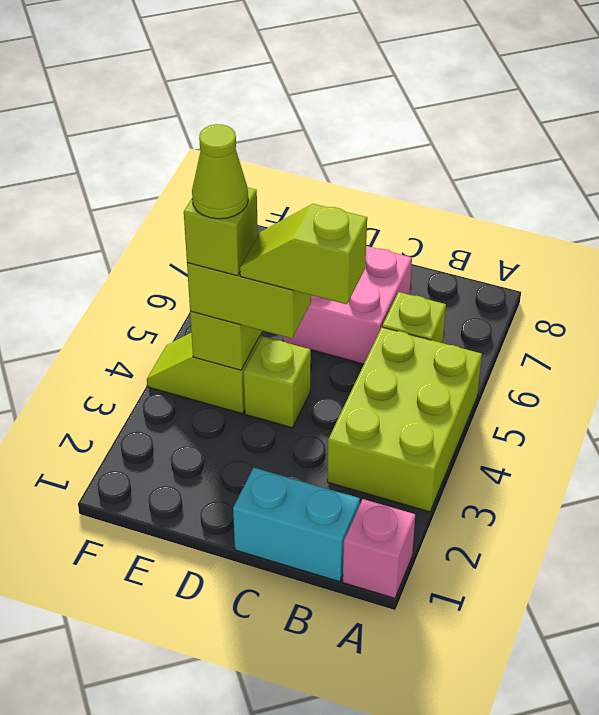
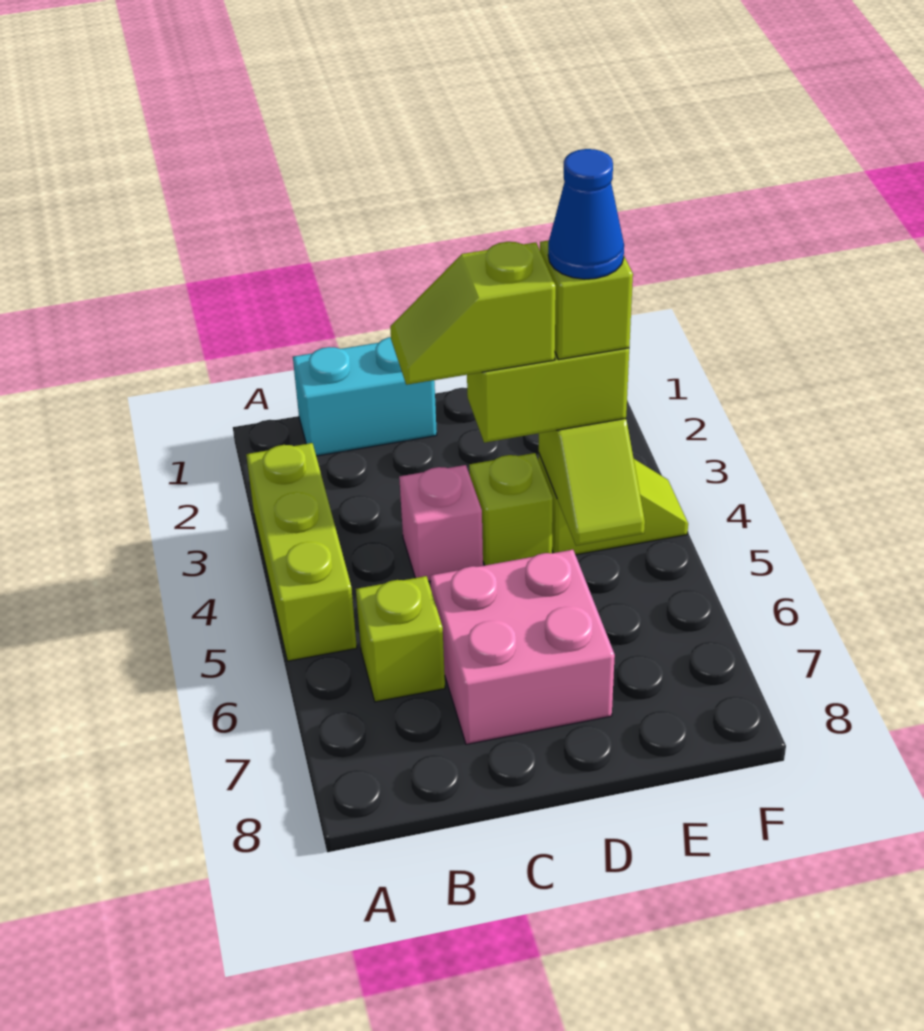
pink 1x1 brick [343,499,415,598] -> pink 1x1 brick moved to [399,465,483,581]
lime 2x3 brick [327,327,482,512] -> lime 1x3 brick [246,443,357,661]
lime 1x2 slope [240,204,367,304] -> lime 1x2 slope turned to [390,242,556,385]
lime 1x1 cone [192,124,248,219] -> blue 1x1 cone [548,149,624,279]

